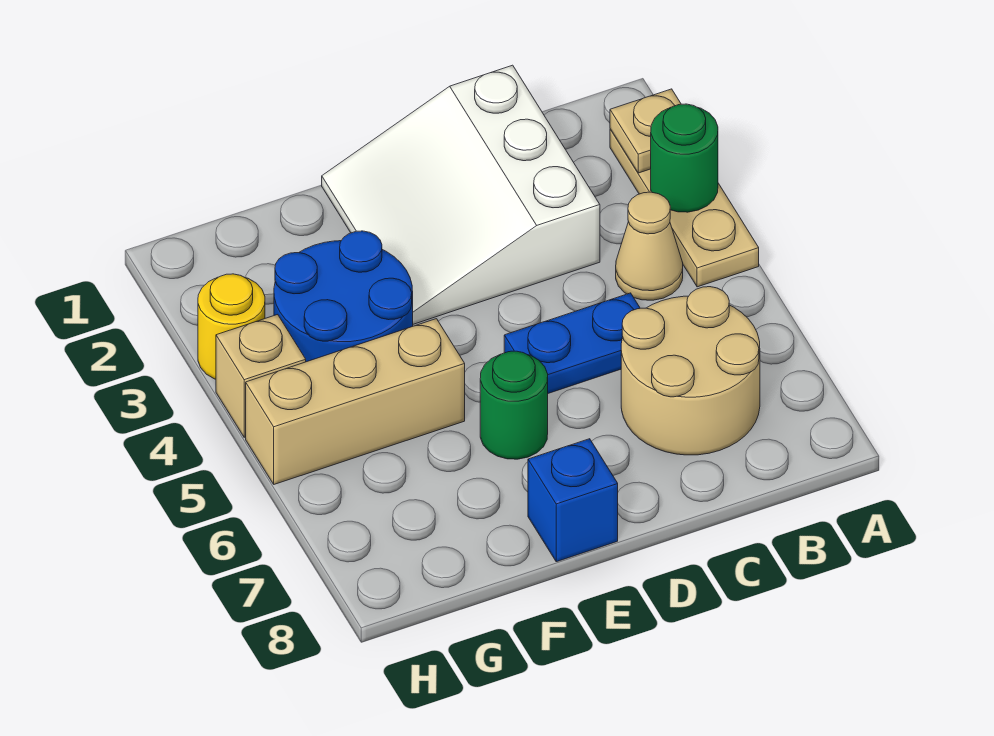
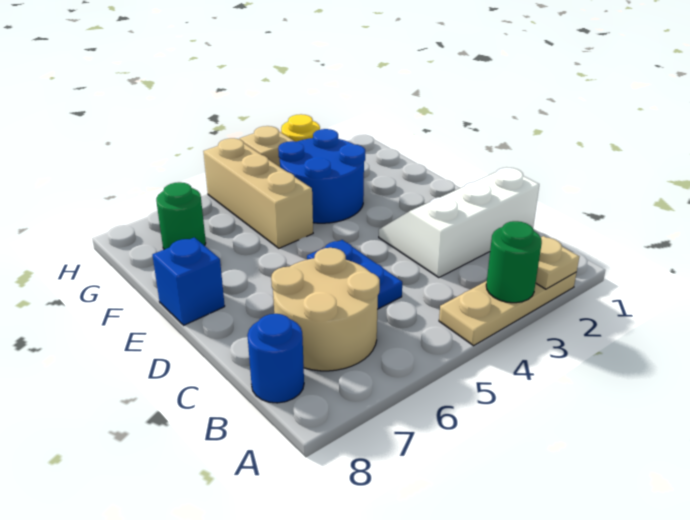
tan 1x1 cone [616,192,683,300] -> none
none -> blue 1x1 round brick [248,314,304,403]
white 3x3 slope [322,65,600,324] -> white 2x3 slope [379,167,539,278]
green 1x1 round brick [480,351,548,459] -> green 1x1 round brick moved to [156,182,206,249]

